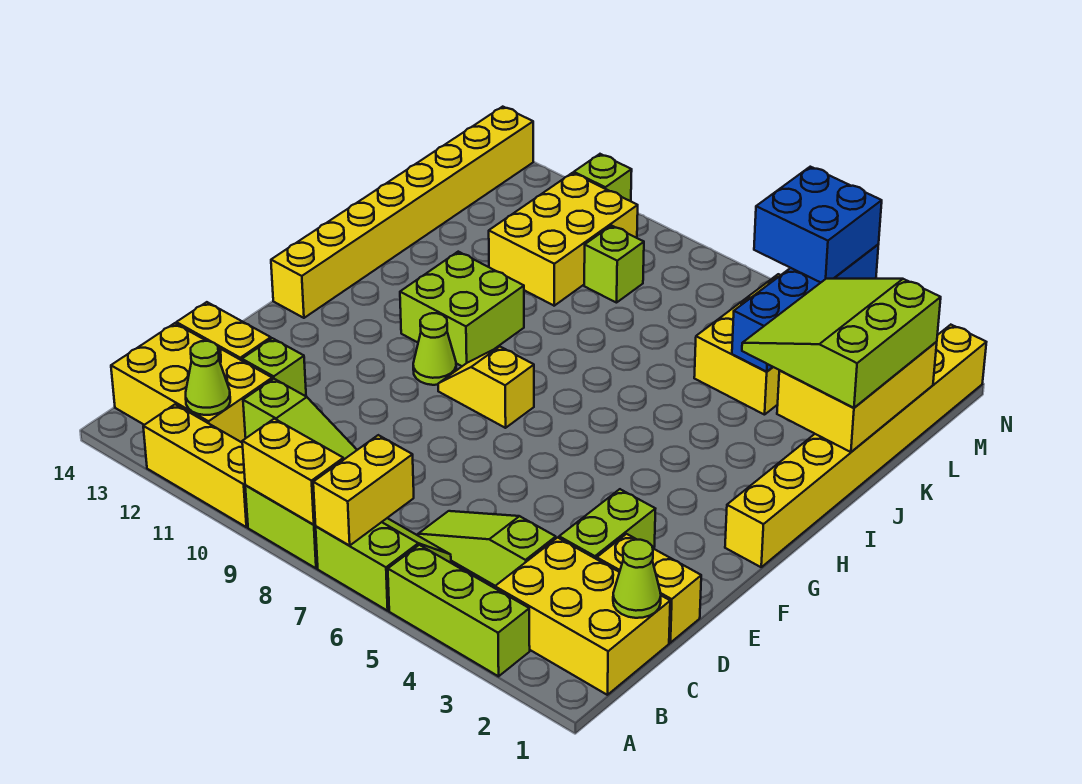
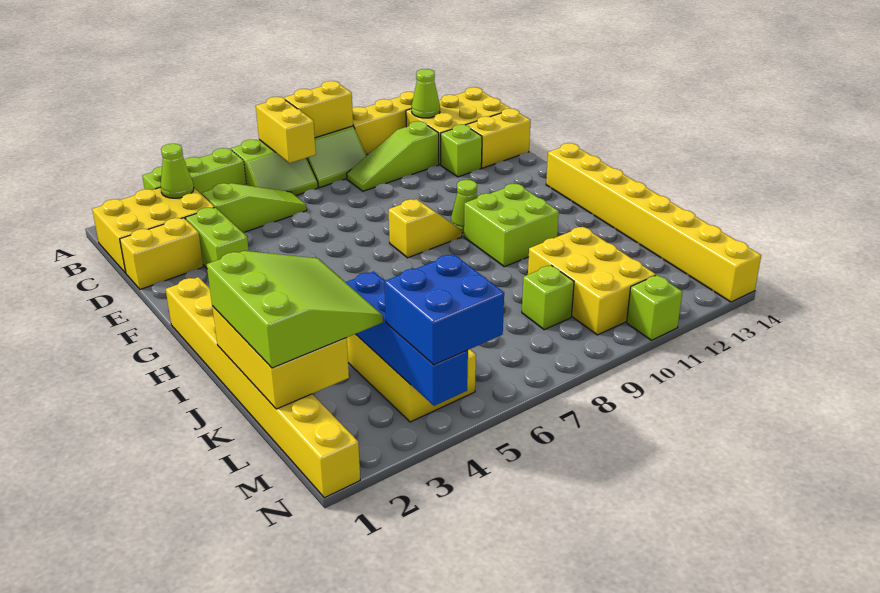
lime 1x1 cone [613,540,661,618] -> lime 1x1 cone moved to [161,144,194,198]

